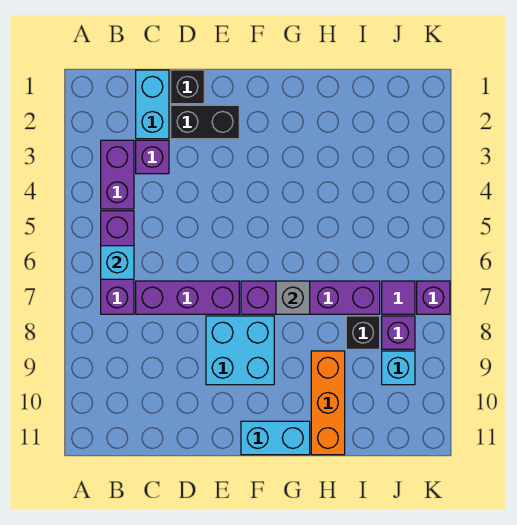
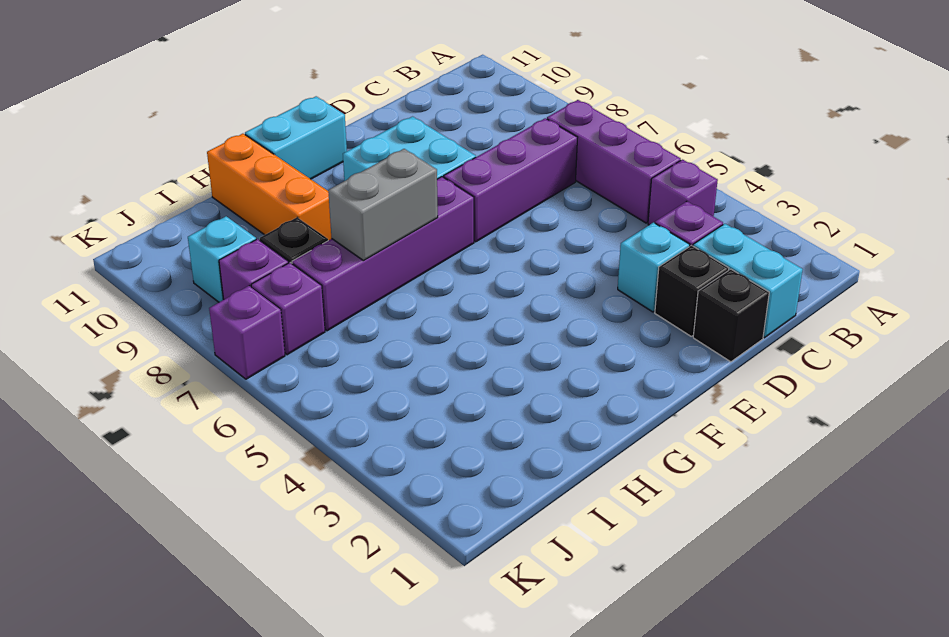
purple 1x2 brick [101,140,134,209] -> purple 1x1 brick [648,160,718,225]
cyan 1x1 brick [101,246,134,279] -> cyan 1x1 brick moved to [618,223,690,312]
black 1x2 brick [171,105,239,139] -> black 1x1 brick [655,246,729,336]
grey 1x1 brick [276,281,310,314] -> grey 1x2 brick [328,149,438,261]
purple 1x1 tile [382,281,415,314] -> purple 1x1 brick [251,263,325,355]

